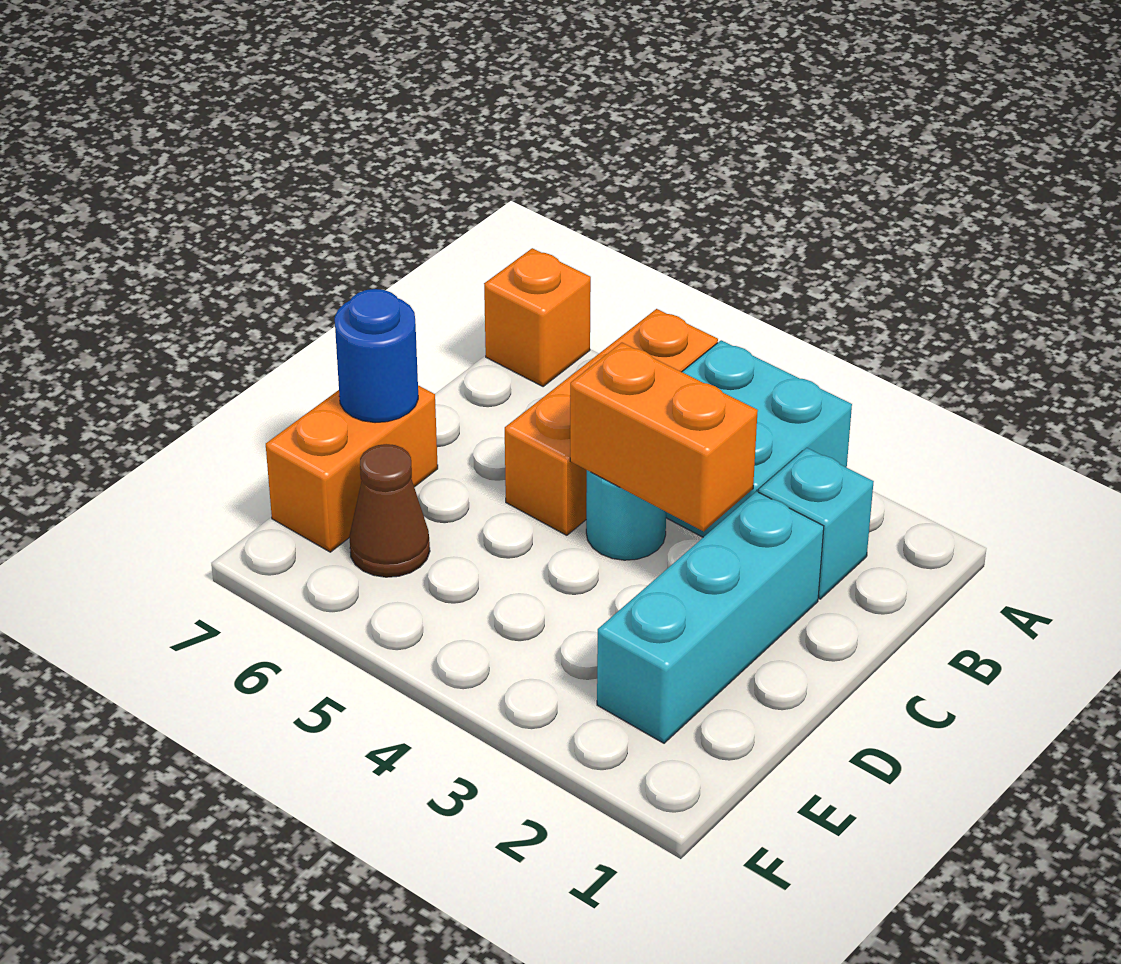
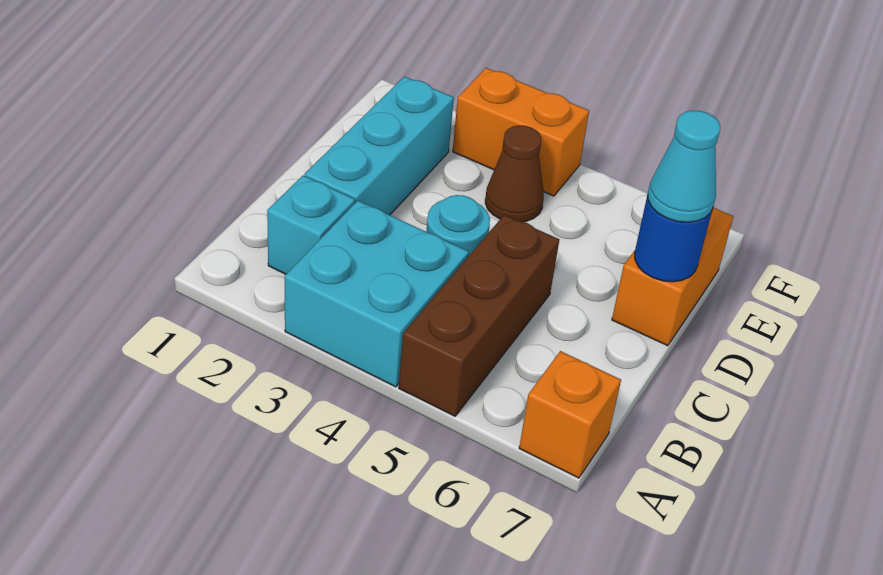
orange 1x3 brick [505,309,718,535] -> brown 1x3 brick [399,215,559,416]
orange 1x2 brick [570,343,758,531] -> orange 1x2 brick moved to [453,68,589,196]
none -> cyan 1x1 cone [648,111,720,222]
brown 1x1 cone [349,444,430,577] -> brown 1x1 cone moved to [485,125,544,222]

